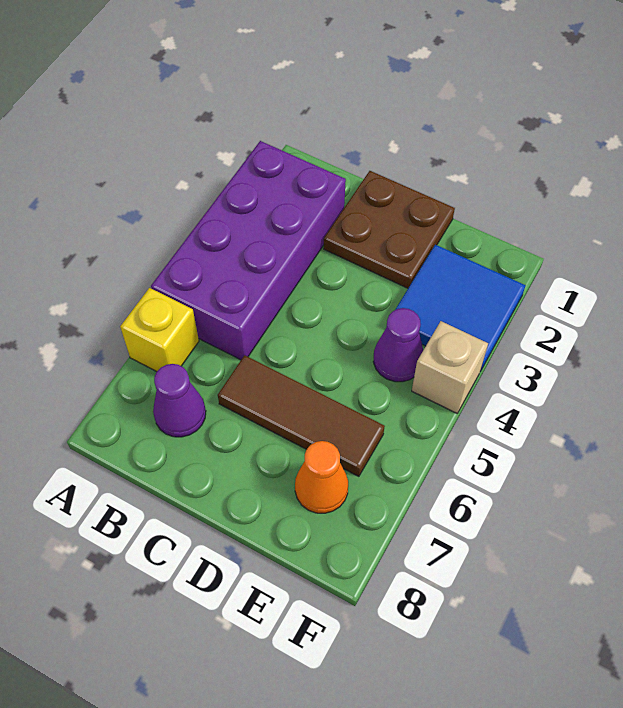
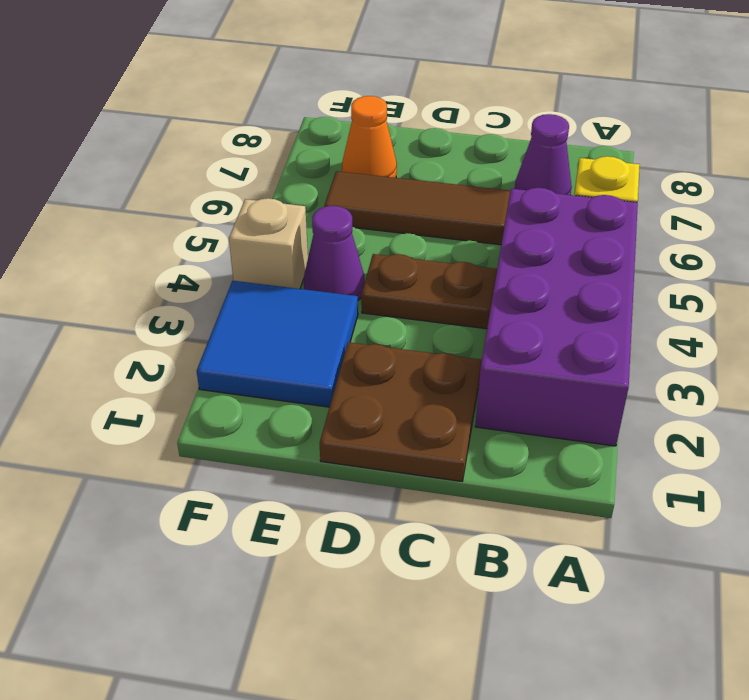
none -> brown 1x2 plate [361,254,497,329]

